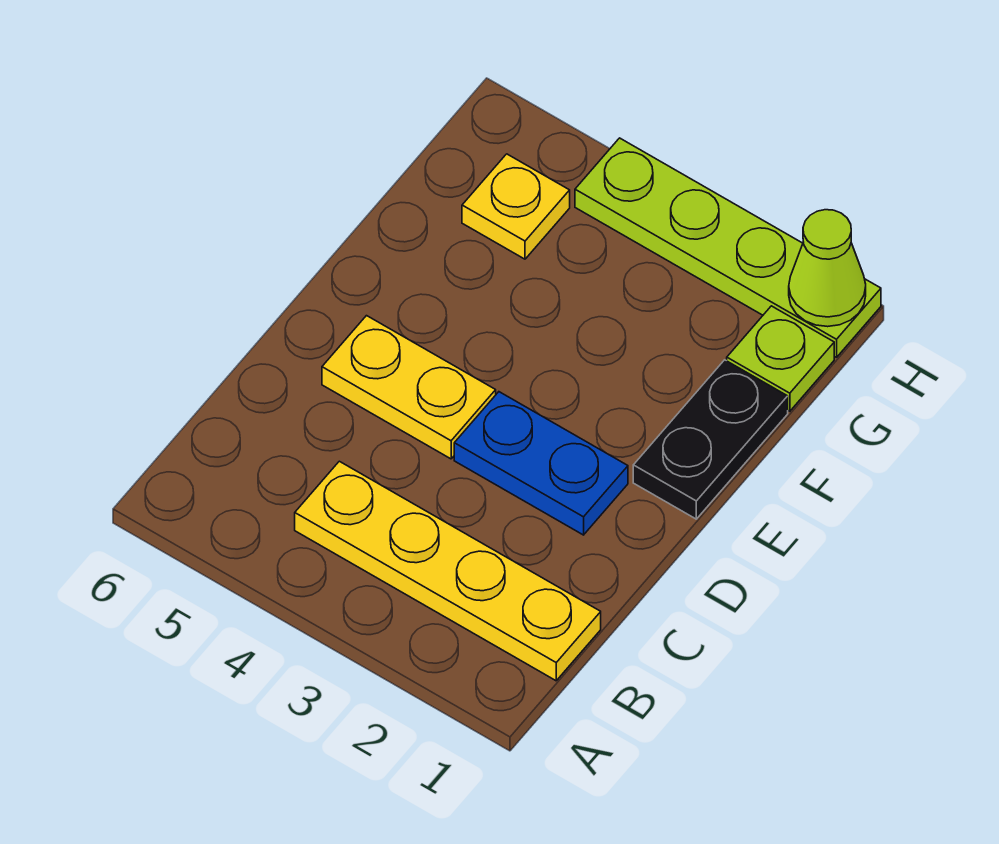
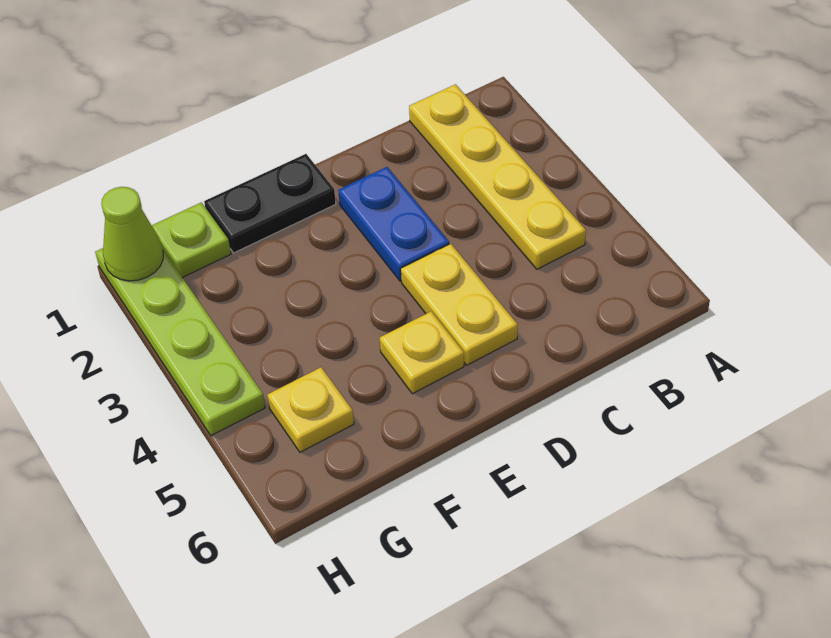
none -> yellow 1x1 plate [380,311,464,394]

